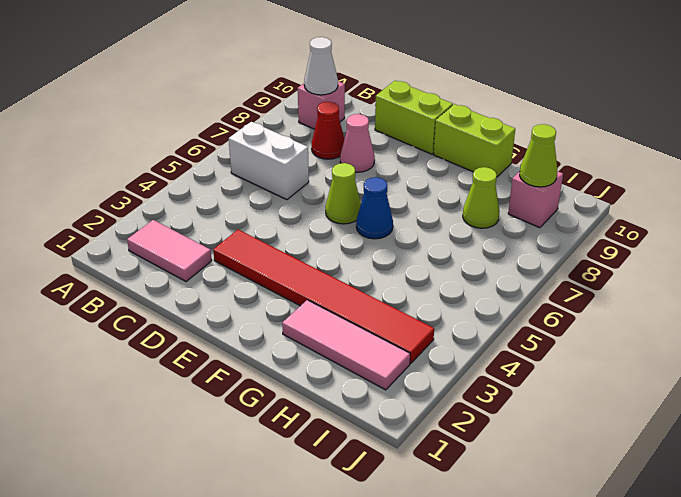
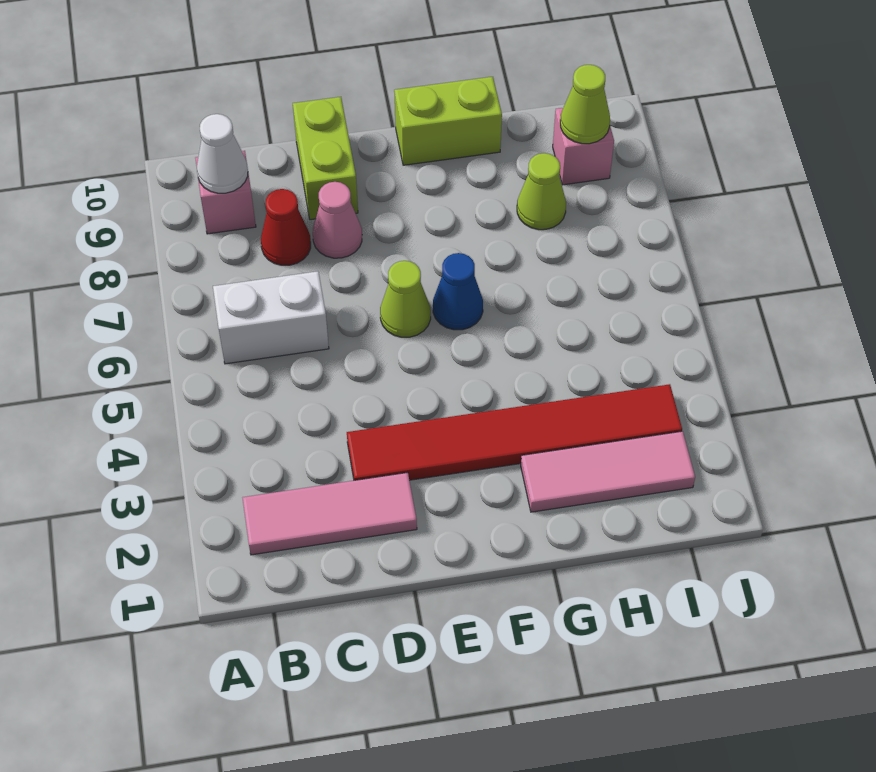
pink 1x2 tile [127,220,212,282] -> pink 1x3 tile [242,472,417,555]
lime 1x2 brick [375,81,453,154] -> lime 1x2 brick turned to [293,97,358,220]

